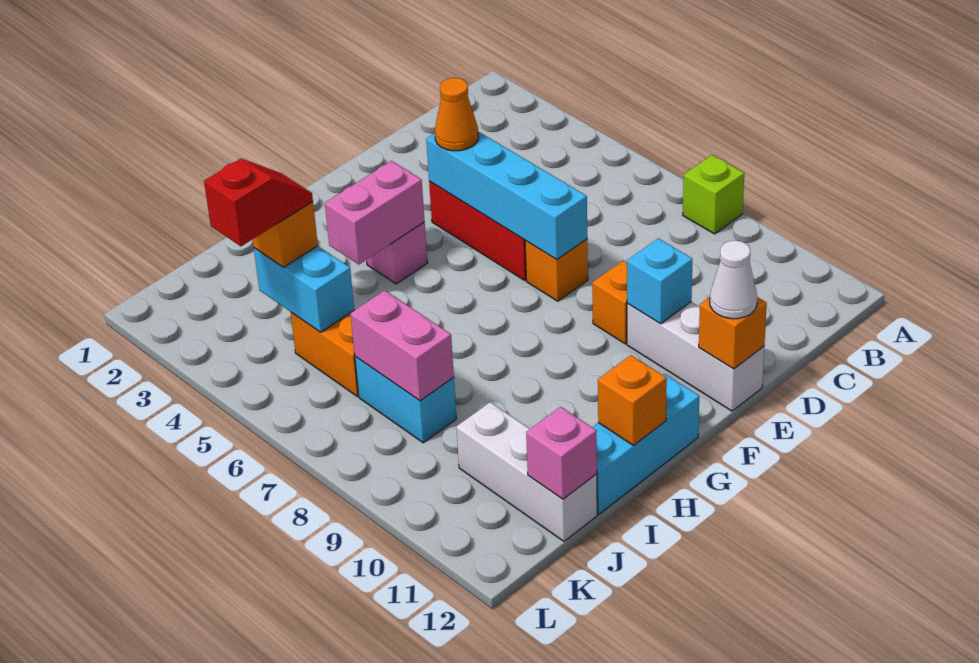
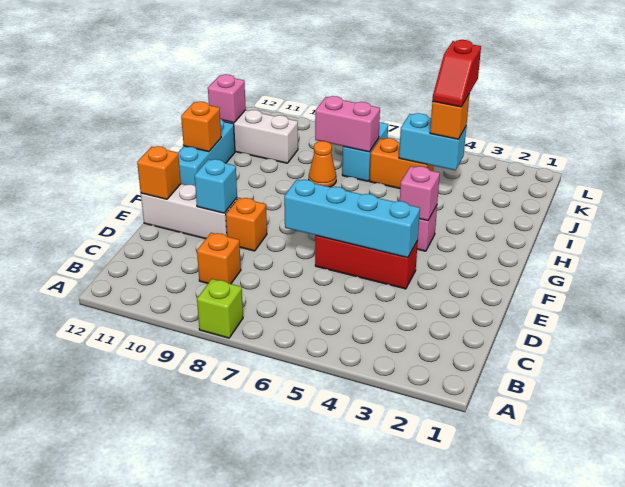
orange 1x1 cone [435,78,478,151] -> orange 1x1 cone moved to [309,141,337,187]
orange 1x1 brick [525,239,588,301] -> orange 1x1 brick moved to [197,233,241,284]
white 1x1 cone [710,240,757,319] -> none
pink 1x2 brick [325,161,425,265] -> pink 1x1 brick [400,166,440,221]
cyan 1x2 brick [355,356,457,443] -> cyan 1x2 brick turned to [342,122,388,181]

